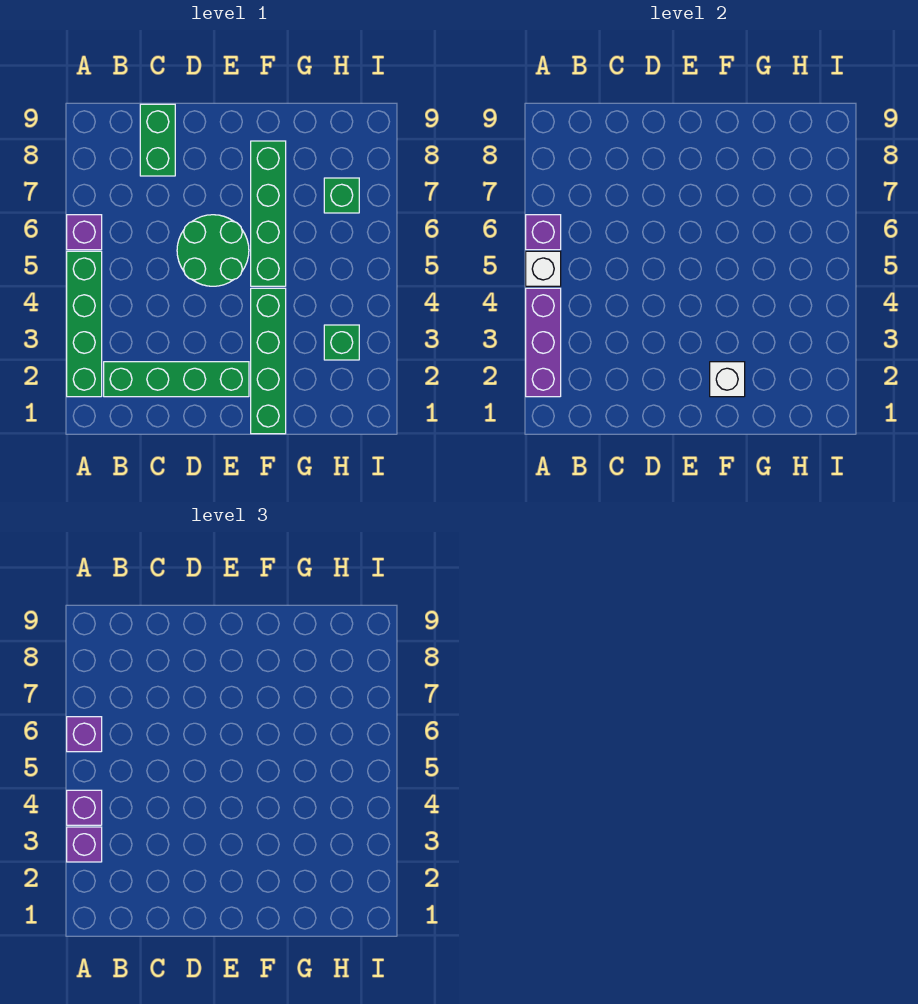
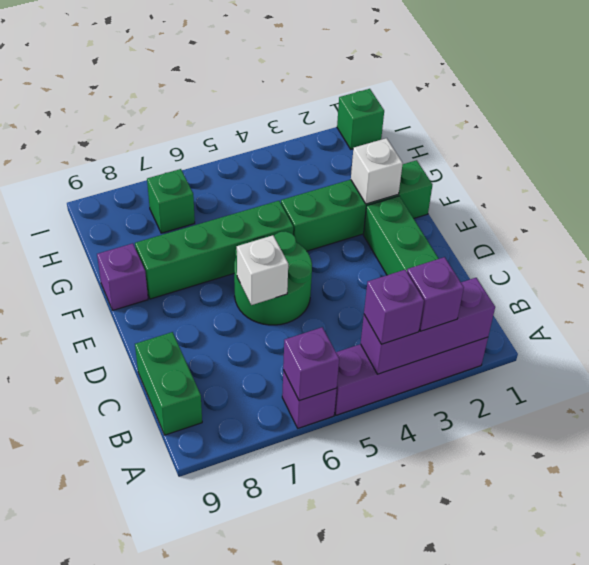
green 1x4 brick [67,251,102,397] -> purple 1x4 brick [334,337,488,415]
white 1x1 brick [526,251,561,286] -> white 1x1 brick moved to [237,235,288,305]
purple 1x1 brick [67,717,102,752] -> purple 1x1 brick moved to [97,243,148,310]
green 1x2 brick [140,104,175,176] -> green 1x2 brick turned to [135,332,202,435]
green 1x1 brick [324,325,359,360] -> green 1x1 brick moved to [337,89,384,149]

